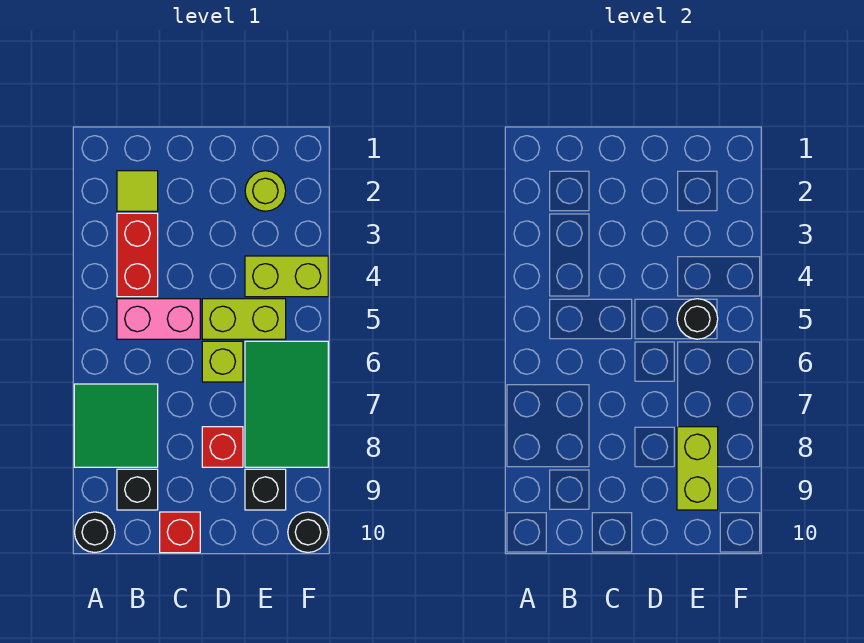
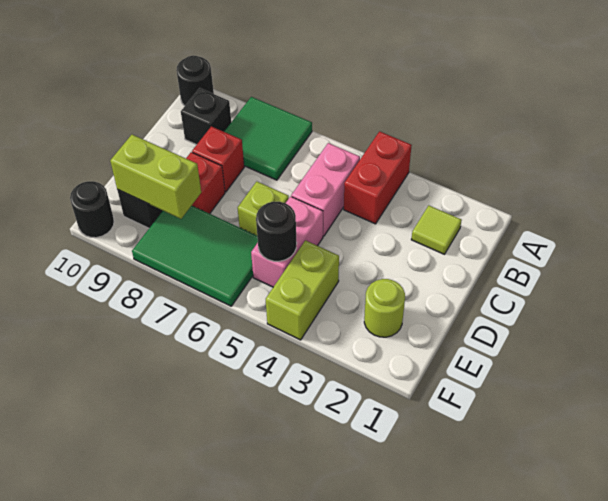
red 1x2 brick [117,213,158,297] -> red 1x2 brick turned to [344,131,412,224]
red 1x1 brick [160,512,200,553] -> red 1x1 brick moved to [192,126,244,192]
lime 1x2 brick [202,299,286,339] -> pink 1x2 brick [251,197,323,287]

